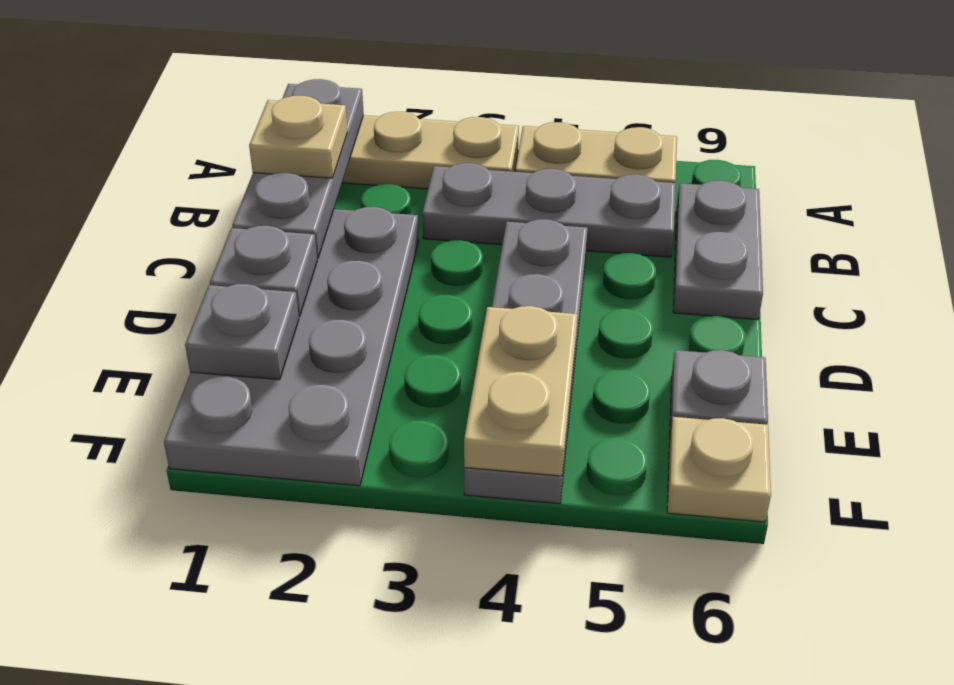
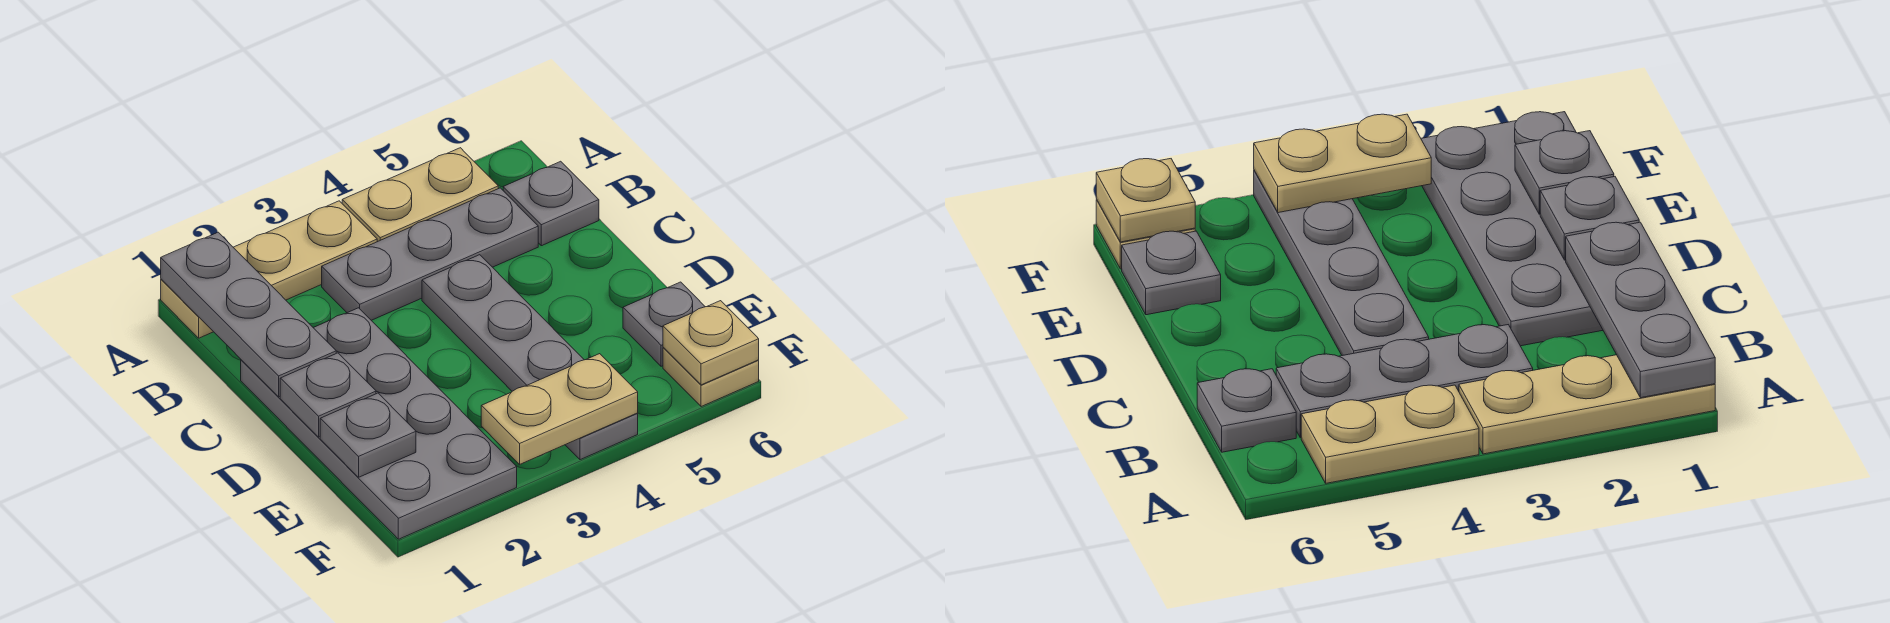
tan 1x1 plate [249,96,348,178] -> tan 1x1 plate moved to [663,301,759,385]
grey 1x2 plate [673,180,763,320] -> grey 1x1 plate [503,161,599,246]
tan 1x2 plate [464,306,578,476] -> tan 1x2 plate turned to [481,354,638,464]

